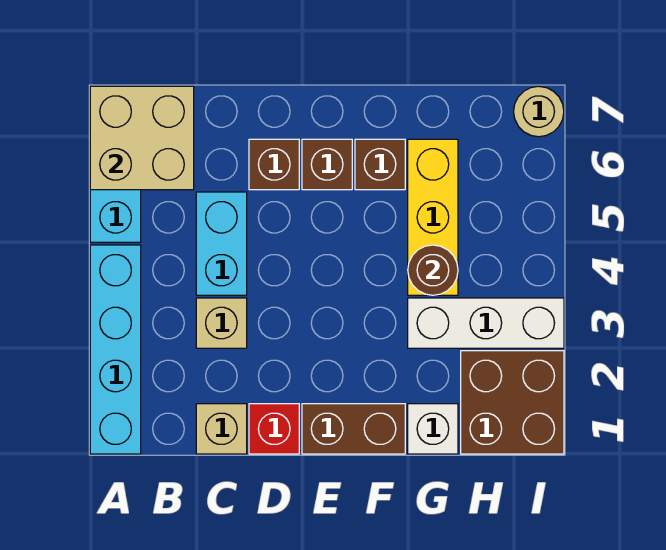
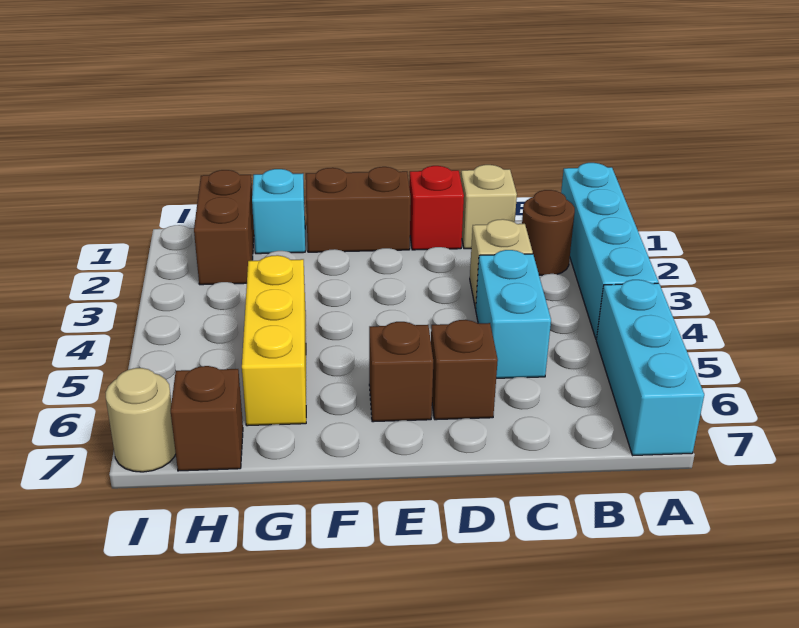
tan 2x2 brick [90,86,194,190] -> none
brown 1x1 brick [355,139,405,190] -> brown 1x1 brick moved to [171,366,243,471]
white 1x1 brick [408,404,458,454] -> cyan 1x1 brick [252,169,305,254]
white 1x3 brick [408,298,564,348] -> none
brown 1x1 round brick [408,245,458,295] -> brown 1x1 round brick moved to [522,190,575,275]
brown 2x2 brick [461,351,564,454] -> brown 1x2 brick [194,170,254,285]

